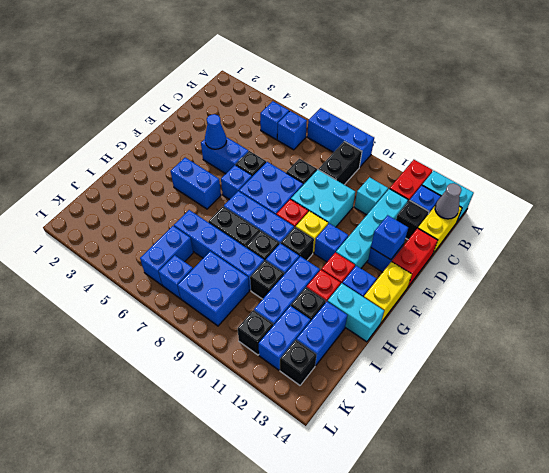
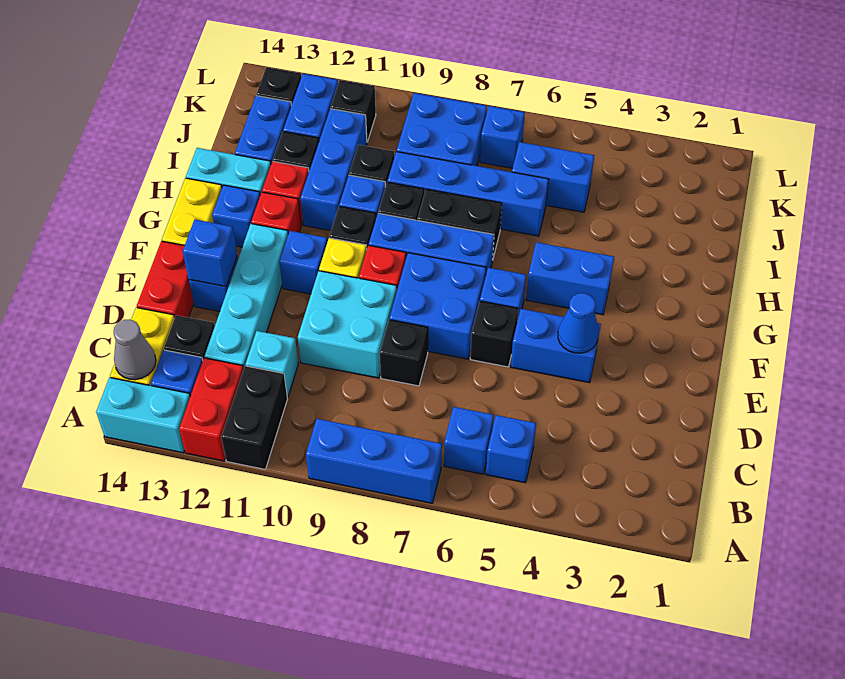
black 1x2 brick [319,141,362,185] -> black 1x2 brick moved to [221,366,287,469]
blue 1x2 brick [140,226,193,285] -> blue 1x2 brick turned to [512,142,594,212]

